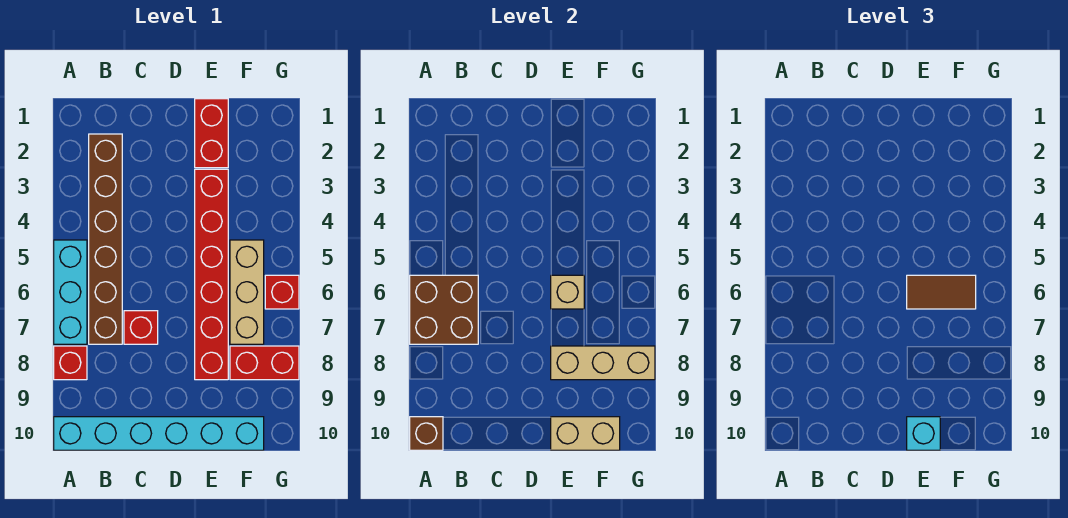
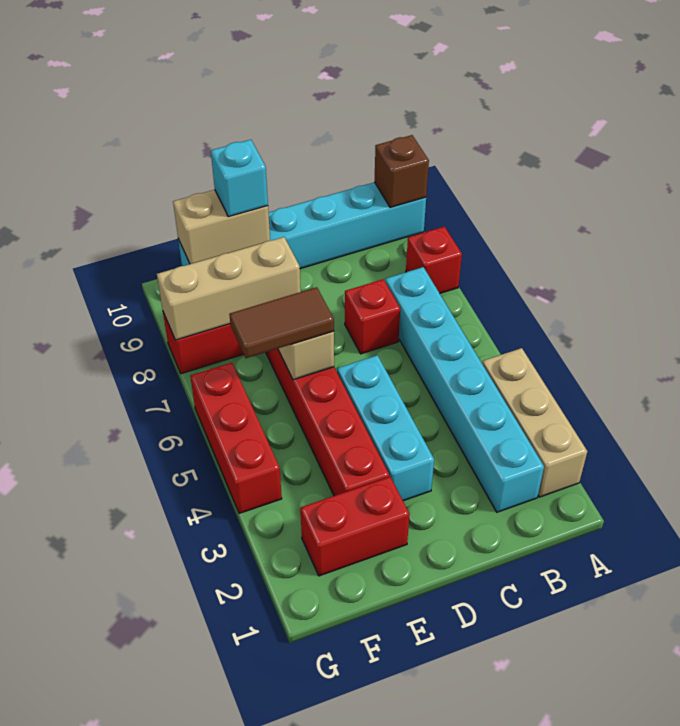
cyan 1x3 brick [54,240,87,344] -> cyan 1x3 brick moved to [337,355,434,501]
brown 2x2 brick [410,275,478,344] -> none
brown 1x6 brick [89,134,122,344] -> cyan 1x6 brick [385,267,544,512]
red 1x2 brick [195,99,228,168] -> red 1x2 brick turned to [300,477,410,576]
tan 1x3 brick [230,240,264,344] -> tan 1x3 brick moved to [482,348,587,497]
red 1x1 brick [265,275,299,309] -> red 1x3 brick [190,363,282,513]

